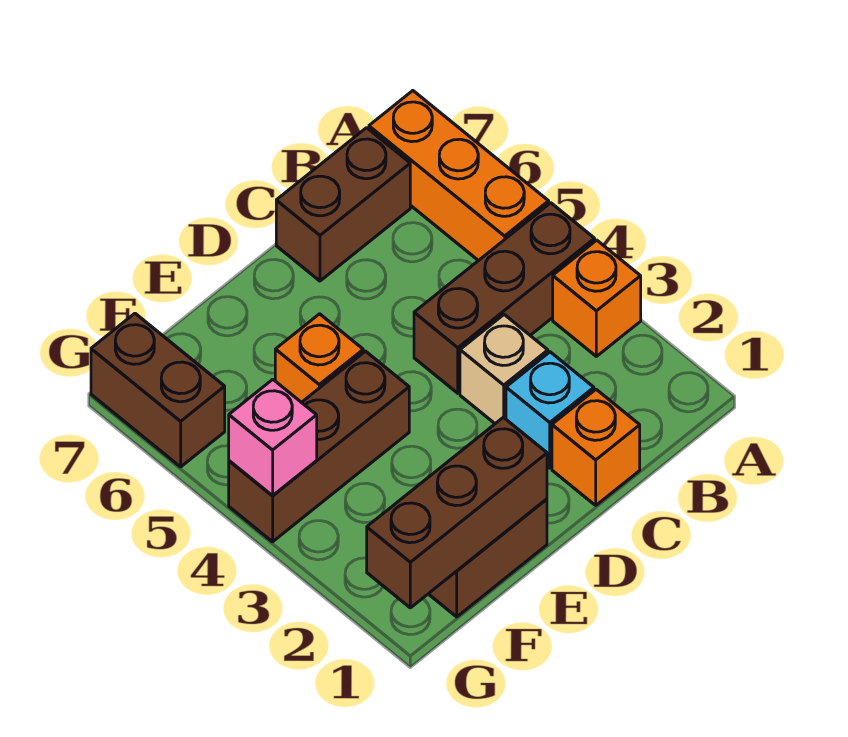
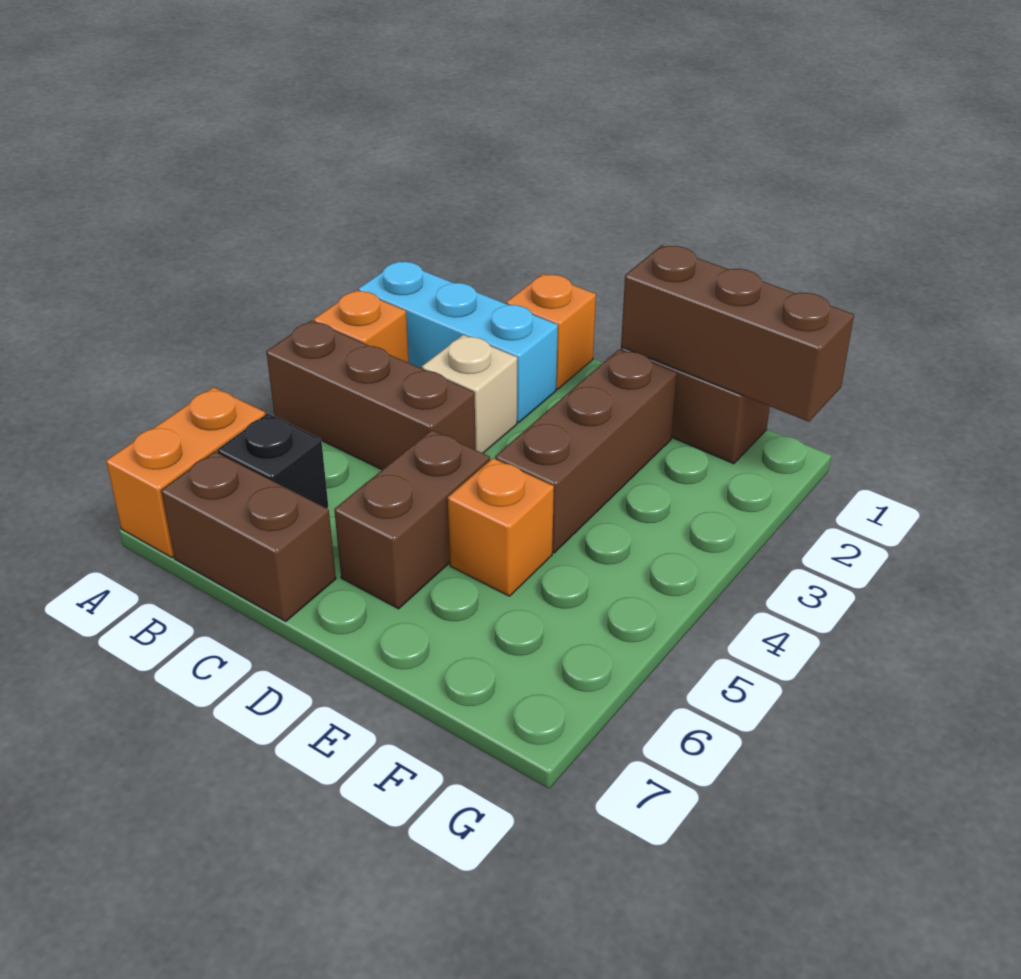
orange 1x3 brick [369,91,549,261] -> orange 1x2 brick [106,387,265,557]
none -> black 1x1 brick [217,413,328,509]
cyan 1x1 brick [506,352,594,468] -> cyan 1x3 brick [358,261,558,422]
brown 1x3 brick [229,351,409,542] -> brown 1x3 brick turned to [495,349,677,553]
pink 1x1 brick [229,380,317,496] -> none
brown 1x2 brick [91,314,225,467] -> brown 1x2 brick moved to [334,430,490,609]

